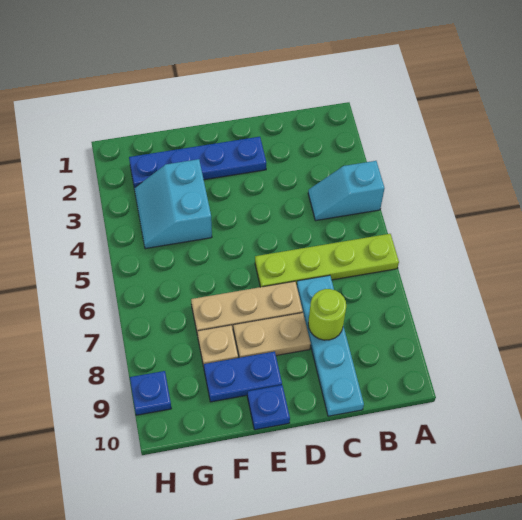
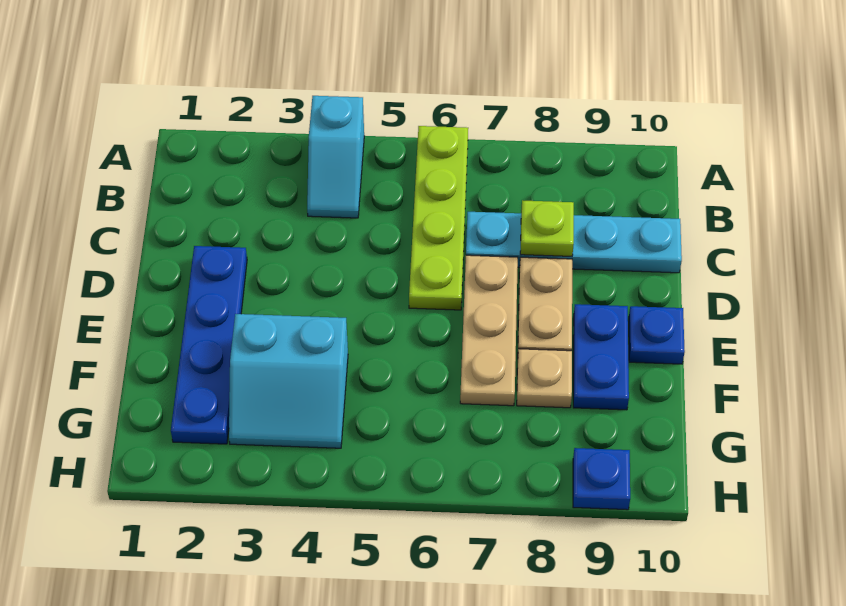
lime 1x1 round brick [308,289,346,340] -> lime 1x1 plate [520,200,574,256]

